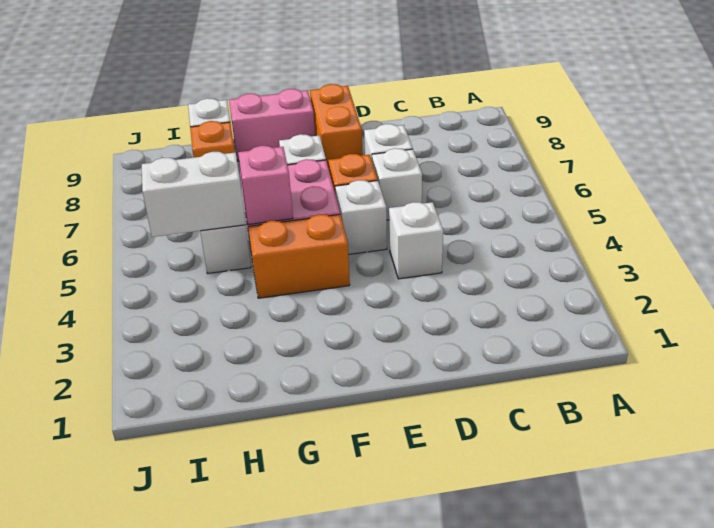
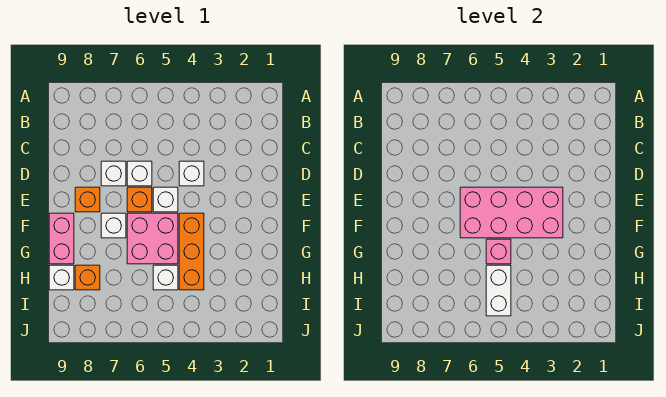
none -> pink 2x4 brick [460,187,563,238]
orange 1x2 brick [310,84,363,168] -> orange 1x1 brick [75,187,100,212]
orange 1x2 brick [248,214,350,298] -> orange 1x3 brick [179,213,204,290]

